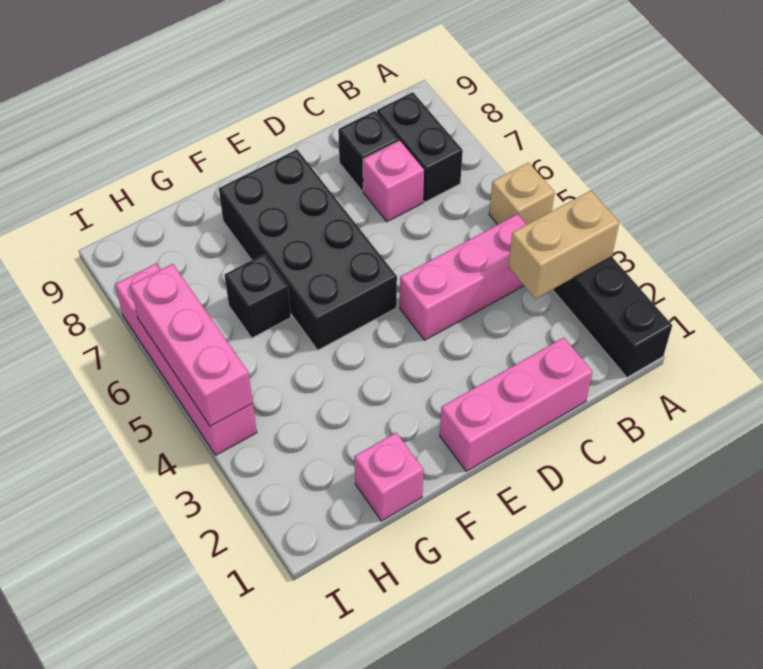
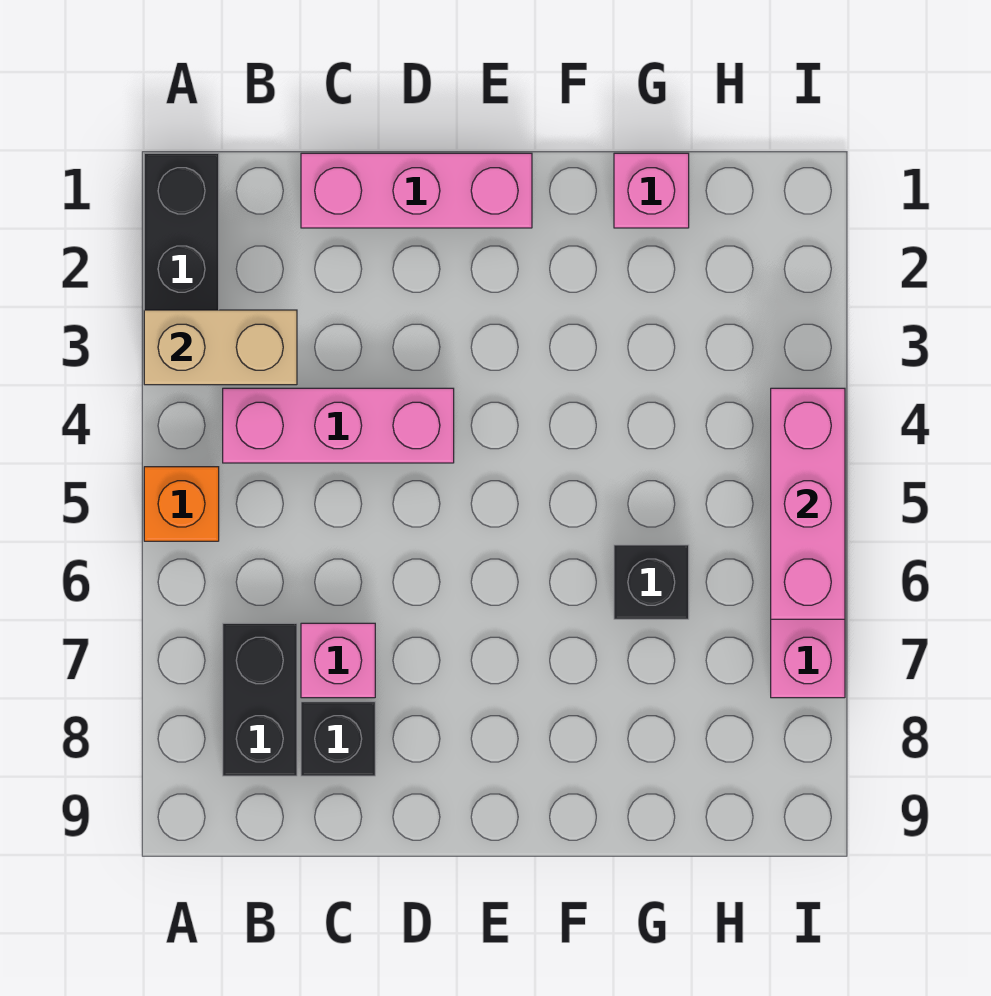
tan 1x1 brick [489,163,555,225] -> orange 1x1 brick [144,467,219,541]
black 2x4 brick [219,150,397,350] -> none

